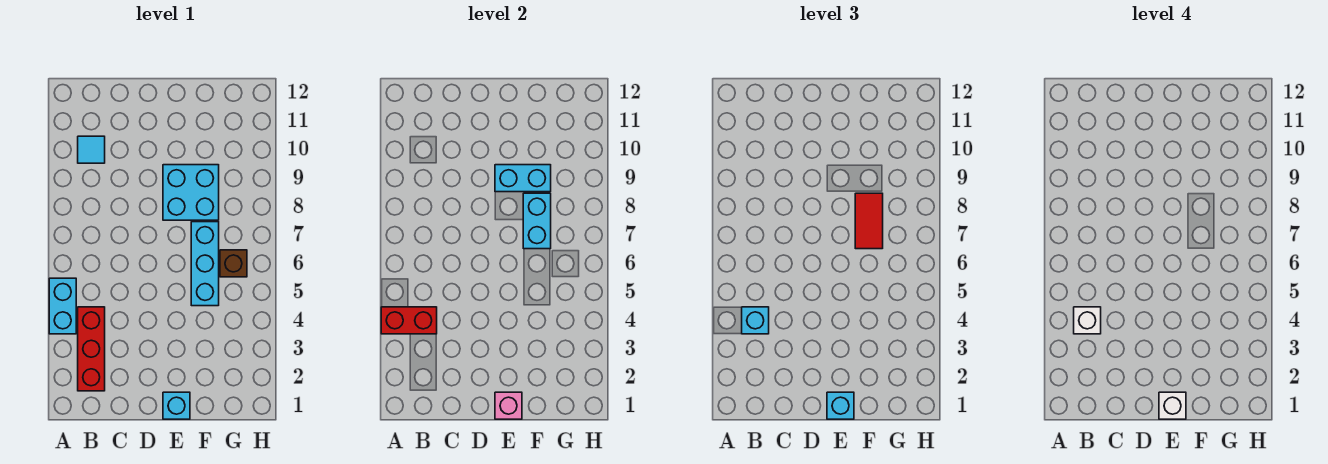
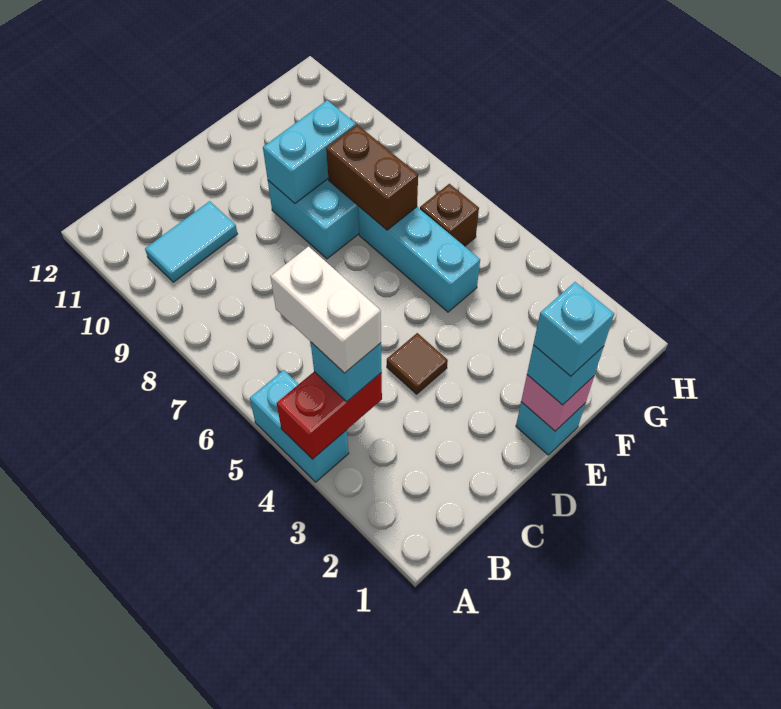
red 1x3 brick [78,307,105,391] -> none
white 1x1 brick [1074,307,1101,334] -> white 1x2 brick [270,246,381,373]
cyan 1x1 tile [78,136,105,163] -> cyan 1x2 tile [145,201,237,282]
none -> brown 1x1 tile [387,333,448,394]
white 1x1 brick [1159,392,1186,419] -> cyan 1x1 brick [533,282,614,376]
cyan 1x2 brick [523,193,551,249] -> brown 1x2 brick [326,125,418,230]
red 1x2 tile [855,193,883,249] -> none

